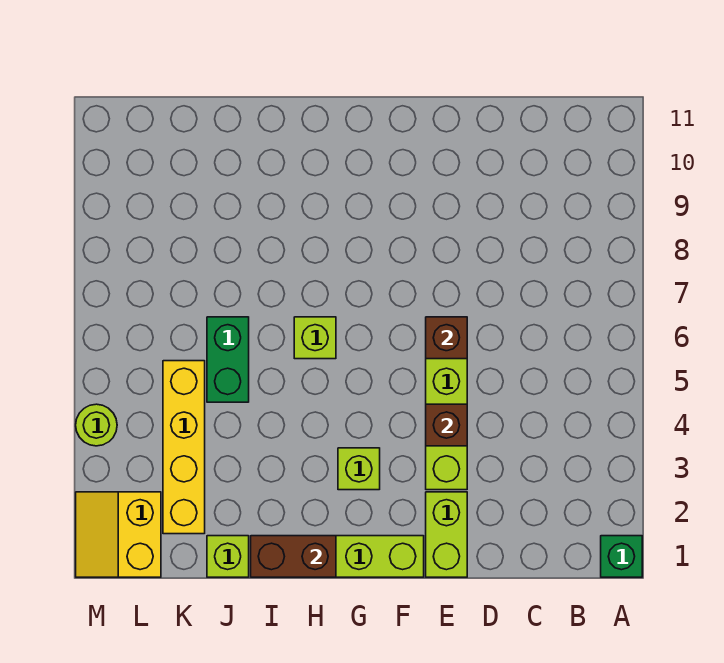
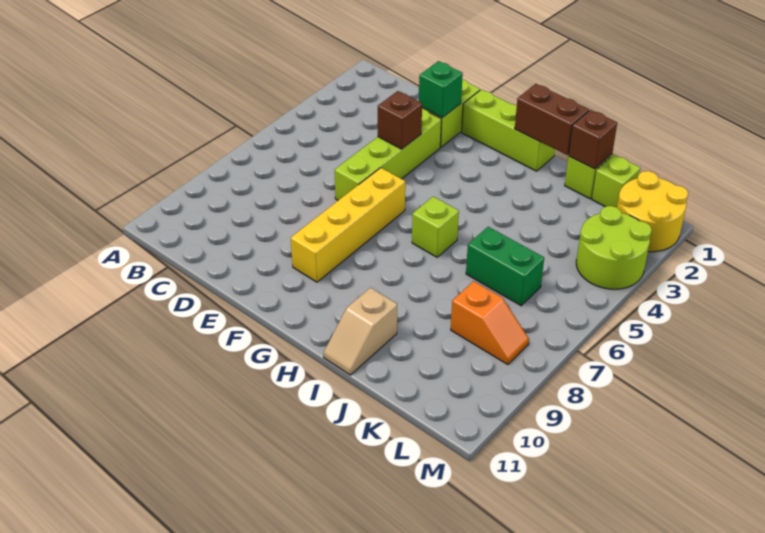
green 1x1 brick [601,536,642,577] -> green 1x1 brick moved to [419,61,463,118]
brown 1x1 brick [426,317,467,359] -> brown 1x1 brick moved to [569,110,617,169]
lime 1x1 brick [338,448,380,490] -> lime 1x1 brick moved to [592,155,641,207]
none -> tan 1x2 slope [324,288,397,375]
green 1x2 brick [207,317,249,402] -> green 1x2 brick turned to [466,227,544,306]
yellow 1x4 brick [163,361,205,534] -> yellow 1x4 brick moved to [291,168,405,282]
none -> orange 1x2 slope [451,281,529,365]
yellow 2x2 slope [76,492,161,577] -> yellow 2x2 round brick [617,171,688,252]
lime 1x1 round brick [76,404,117,446] -> lime 2x2 round brick [576,206,652,289]

